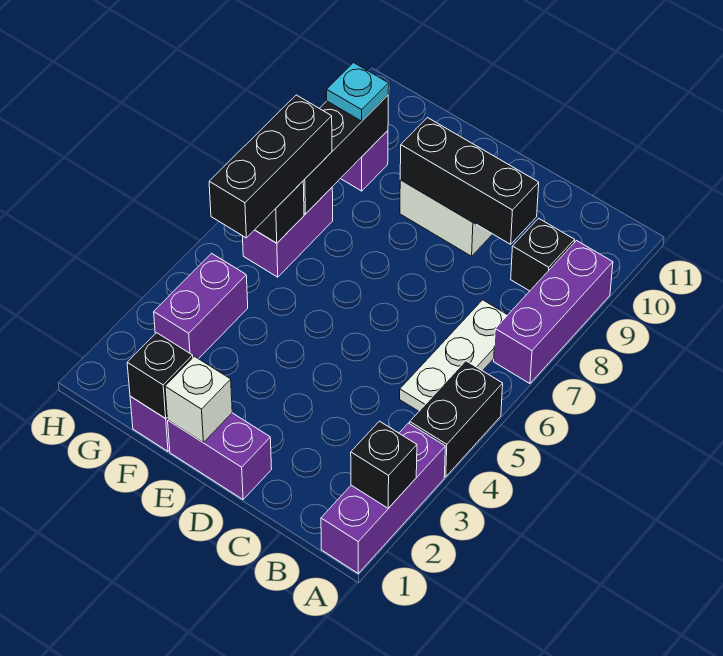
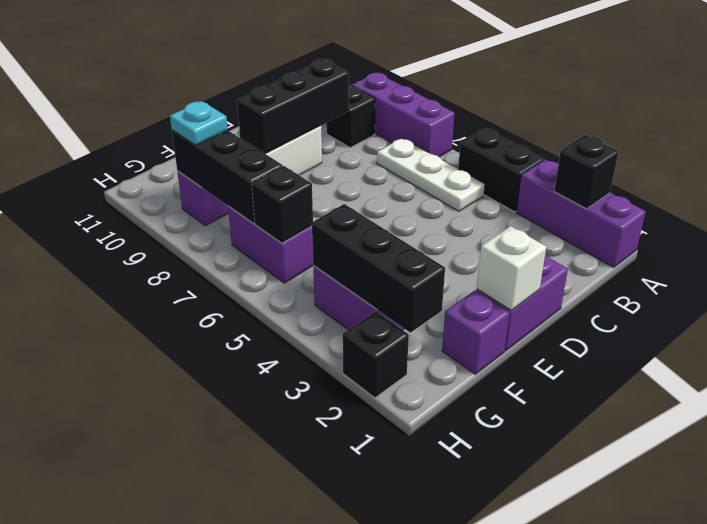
black 1x1 brick [127,333,193,419] -> black 1x1 brick moved to [343,312,409,398]
black 1x3 brick [209,95,332,238] -> black 1x3 brick moved to [312,204,445,333]

